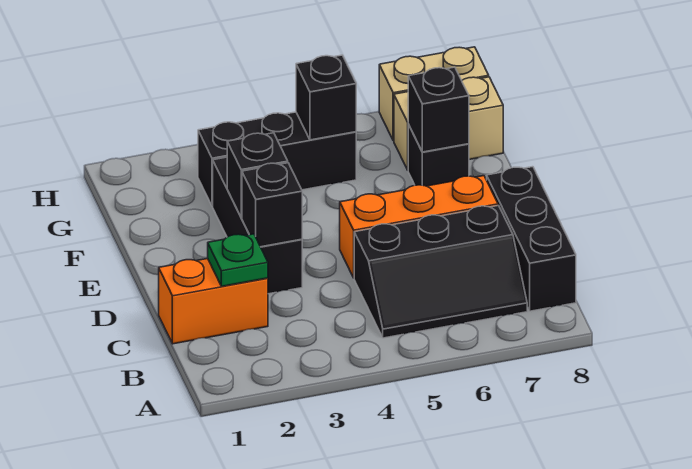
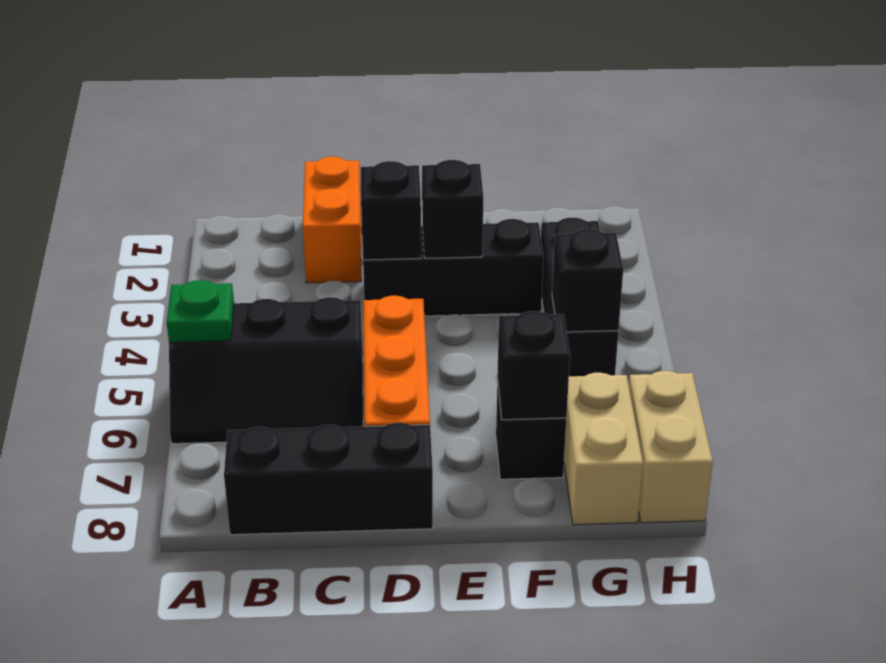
black 2x3 slope [354,206,527,338] -> black 2x3 slope turned to [169,297,363,444]
green 1x1 plate [208,234,268,286] -> green 1x1 plate moved to [167,280,234,342]

